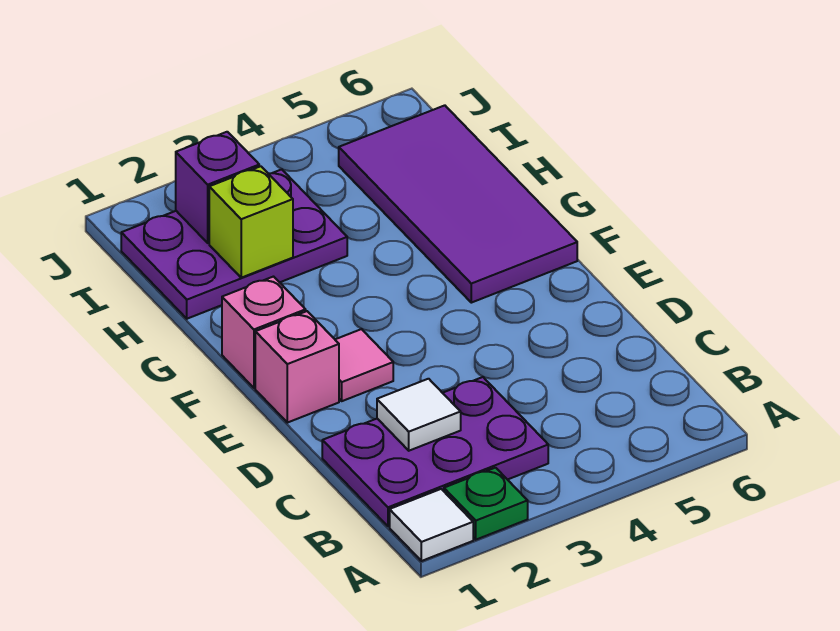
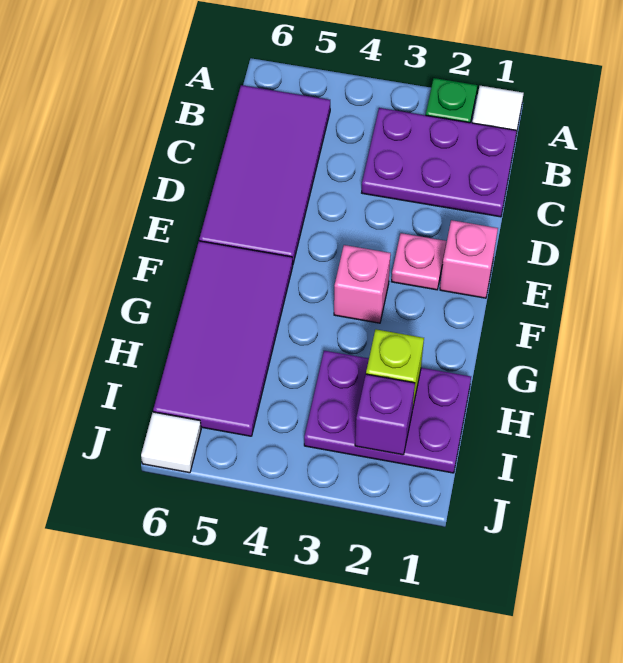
none -> purple 2x4 tile [199,85,330,263]
white 1x1 tile [377,379,461,451] -> white 1x1 tile moved to [141,412,201,473]
pink 1x1 tile [335,329,393,401] -> pink 1x1 plate [391,233,446,290]
pink 1x1 brick [222,277,306,388] -> pink 1x1 brick moved to [334,245,391,323]

